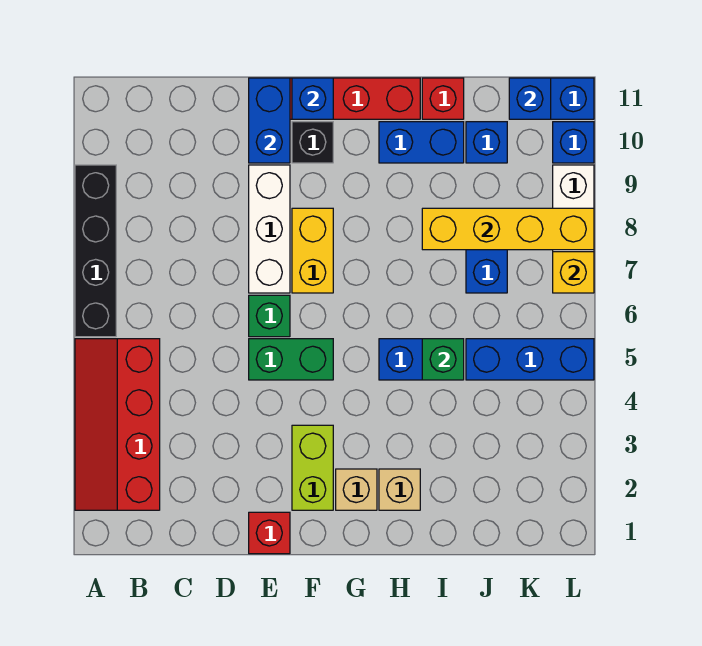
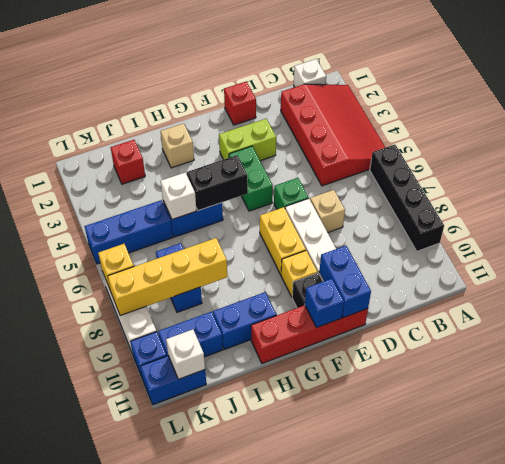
red 2x4 slope [75,339,160,510] -> red 3x4 slope [281,84,385,186]
none -> white 1x1 brick [294,59,326,87]
green 1x2 brick [249,339,333,380] -> green 1x2 brick turned to [229,146,273,211]
lime 1x2 brick [292,425,333,510] -> lime 1x2 brick turned to [219,119,276,161]
none -> yellow 1x1 brick [281,251,317,297]
tan 1x1 brick [336,469,377,510] -> tan 1x1 brick moved to [310,190,345,233]
none -> black 1x2 brick [187,155,248,211]
green 1x1 brick [422,339,464,380] -> white 1x1 brick [161,173,197,219]
red 1x1 brick [422,78,464,119] -> red 1x1 brick moved to [111,140,145,184]
blue 1x1 brick [466,122,507,163] -> blue 1x2 brick [158,312,223,357]
blue 1x1 brick [509,78,551,119] -> white 1x1 brick [166,329,205,379]

